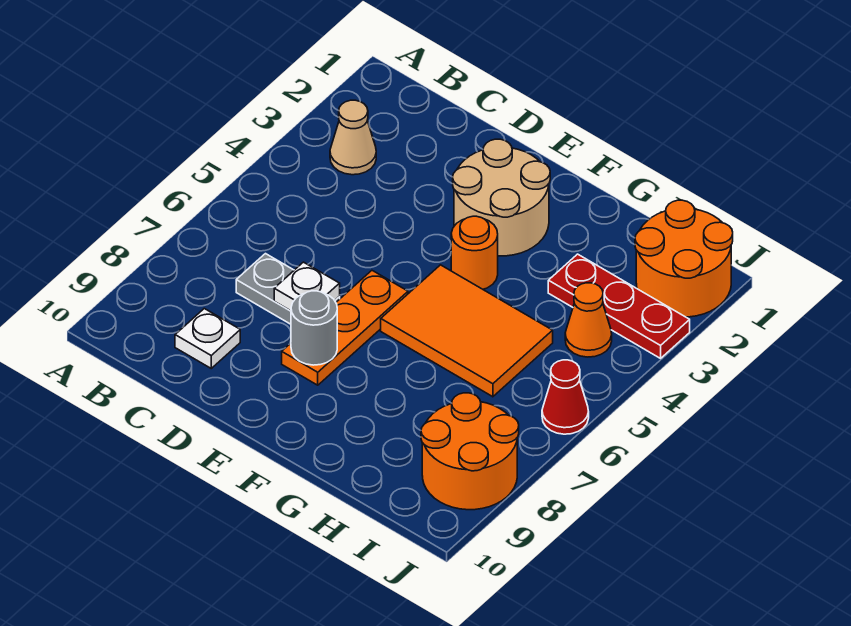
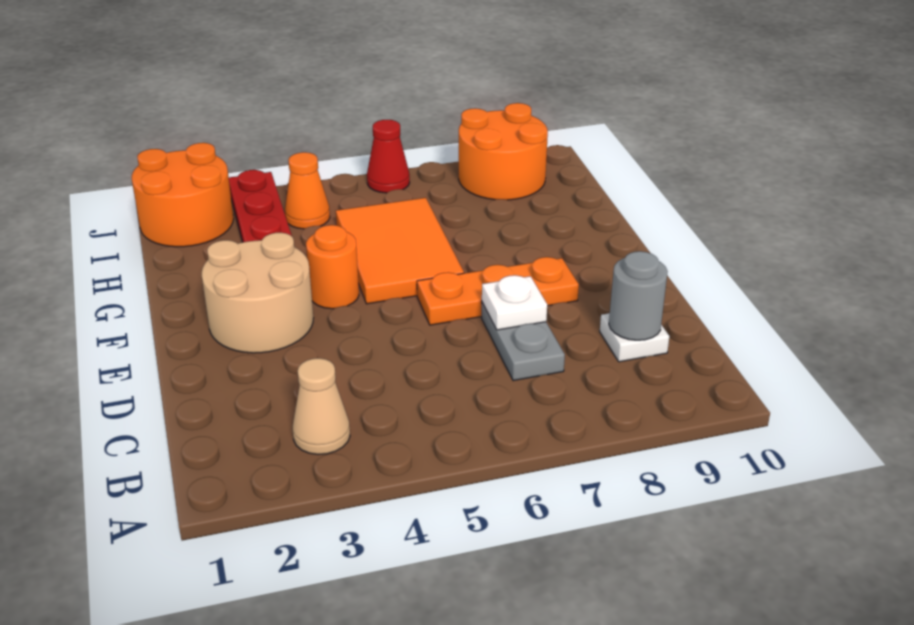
grey 1x1 round brick [291,291,337,365] -> grey 1x1 round brick moved to [609,251,668,340]

